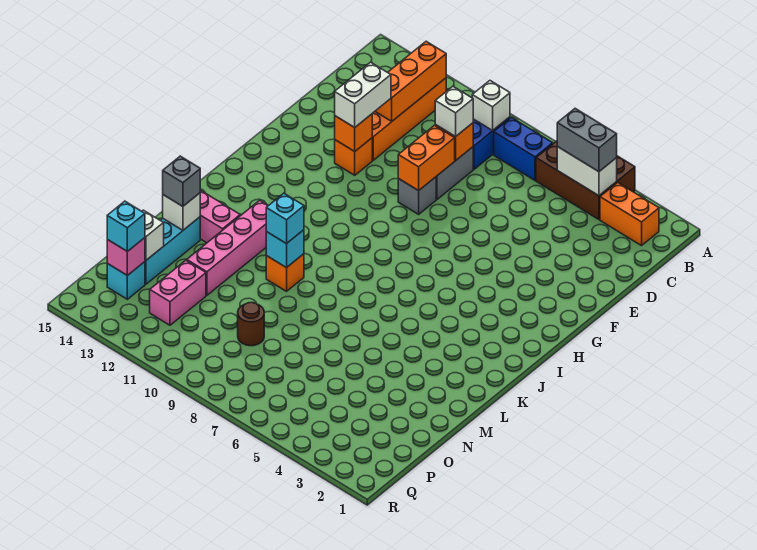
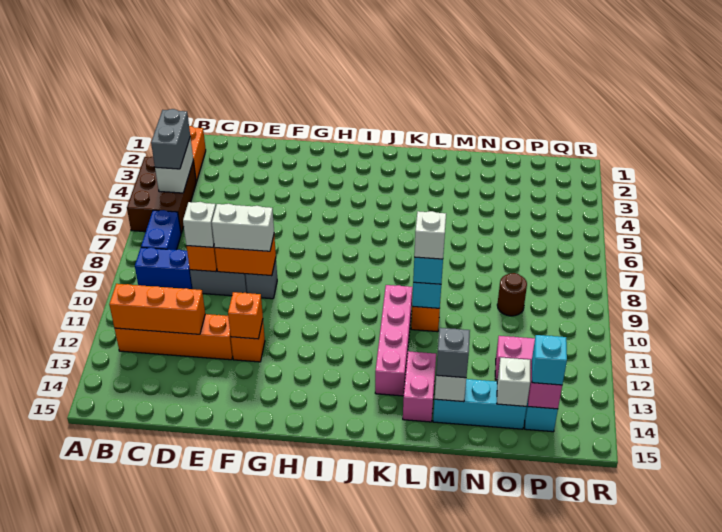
white 1x1 brick [472,81,510,130] -> white 1x1 brick moved to [414,211,446,259]
white 1x2 brick [335,62,391,127] -> white 1x2 brick moved to [212,204,274,251]
pink 1x4 brick [187,200,268,295] -> pink 1x4 brick turned to [375,285,413,396]

